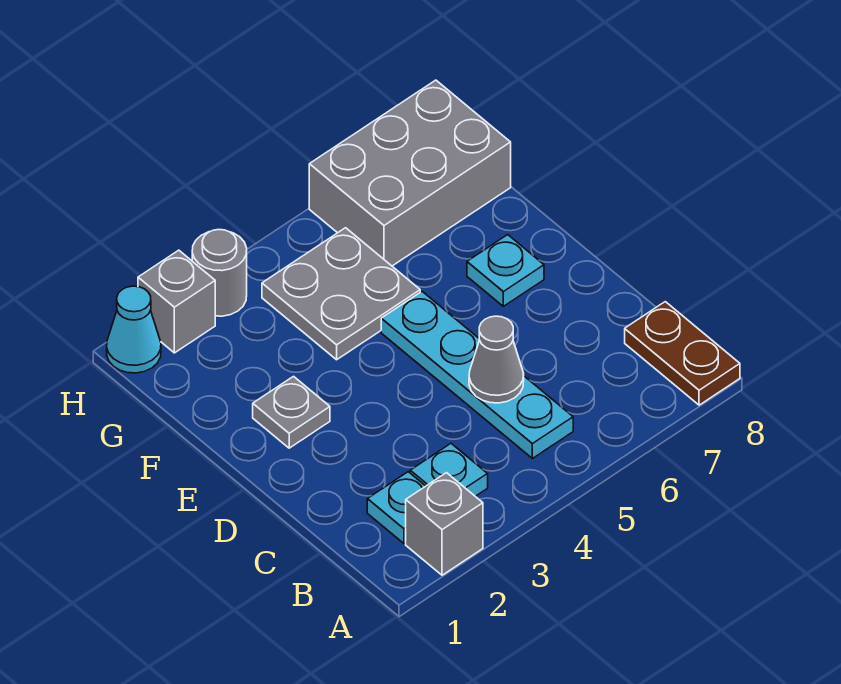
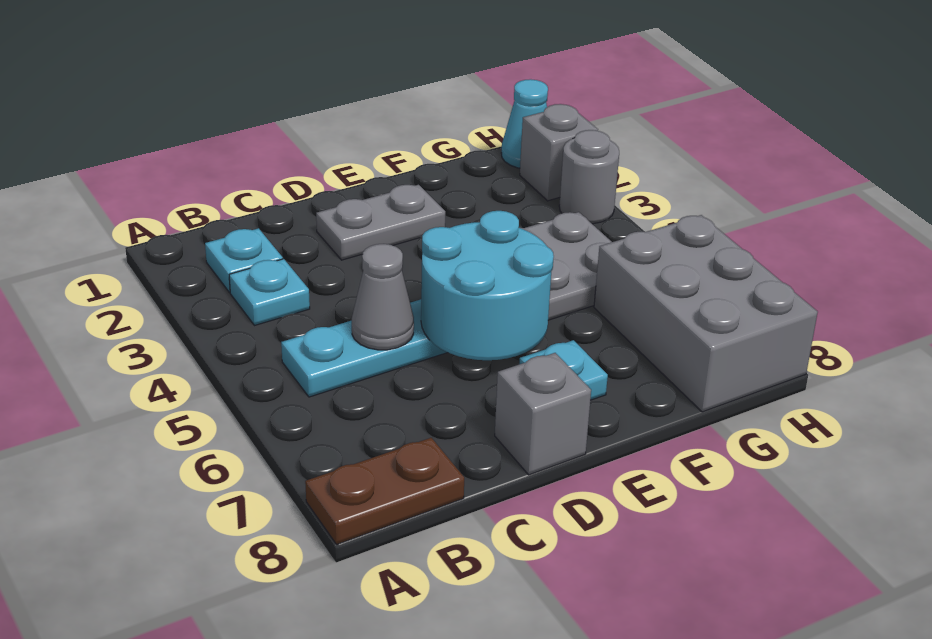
grey 1x1 brick [406,473,483,575] -> grey 1x1 brick moved to [495,353,591,475]
none -> cyan 2x2 round brick [421,211,554,360]
grey 1x1 plate [253,376,330,448] -> grey 1x2 plate [316,185,445,260]

